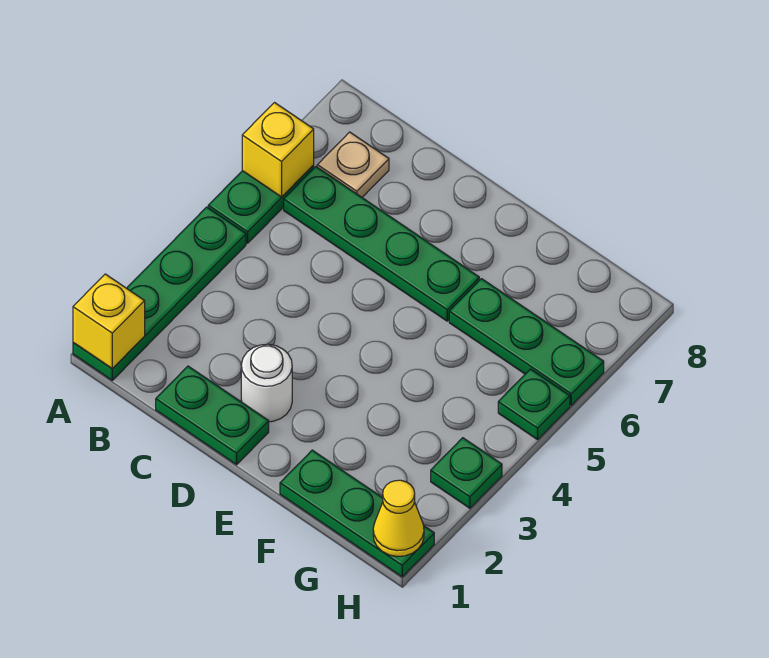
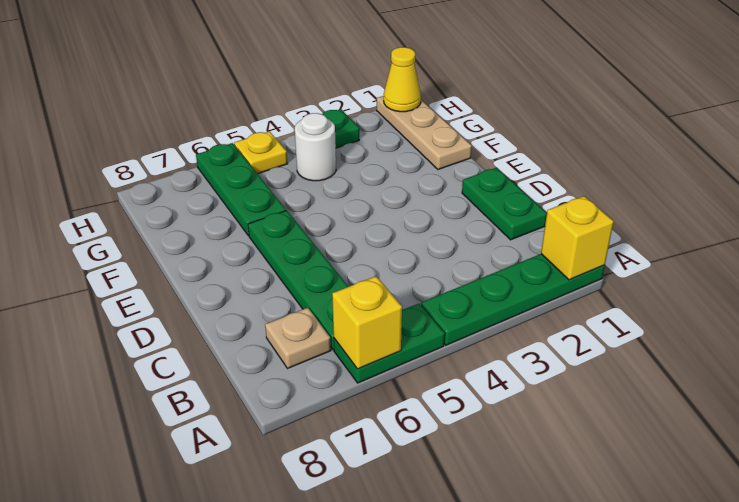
white 1x1 round brick [241,344,292,422] -> white 1x1 round brick moved to [295,113,336,181]
green 1x3 plate [280,450,434,577] -> tan 1x3 plate [377,96,472,169]
green 1x1 plate [498,369,570,440] -> yellow 1x1 plate [234,132,288,174]

